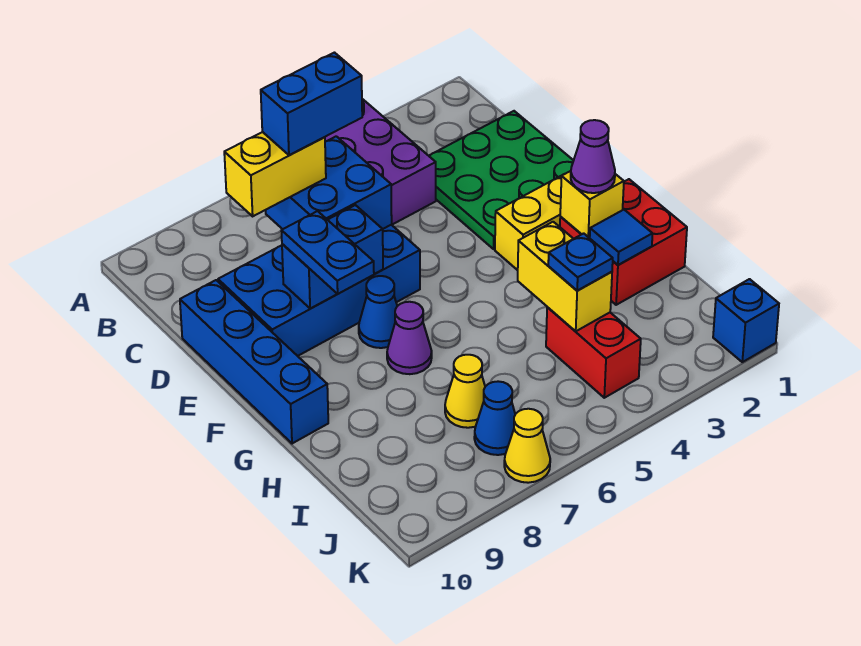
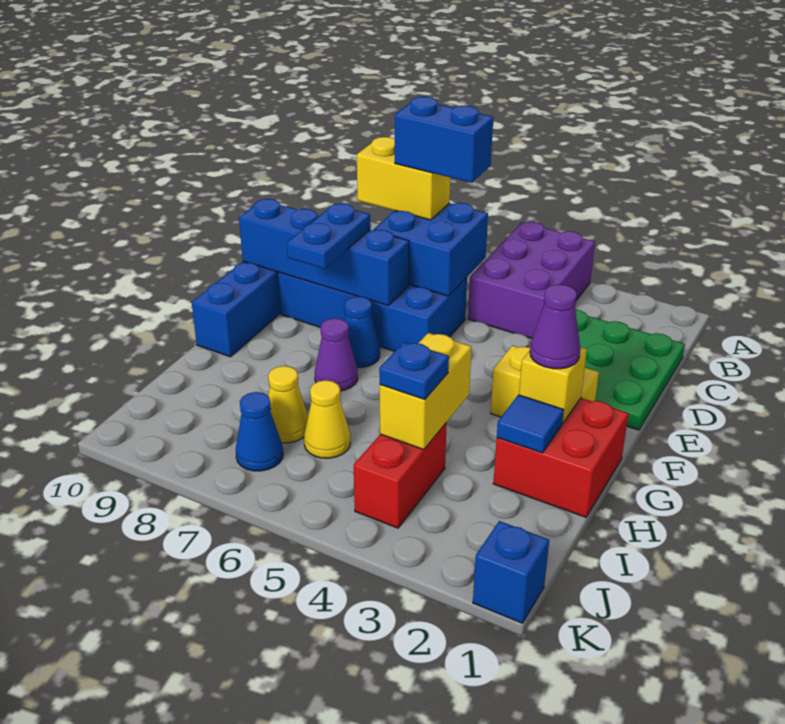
blue 1x2 brick [282,205,383,309] -> blue 1x4 brick [239,199,409,305]
yellow 1x1 cone [504,409,550,483] -> yellow 1x1 cone moved to [304,380,350,458]

